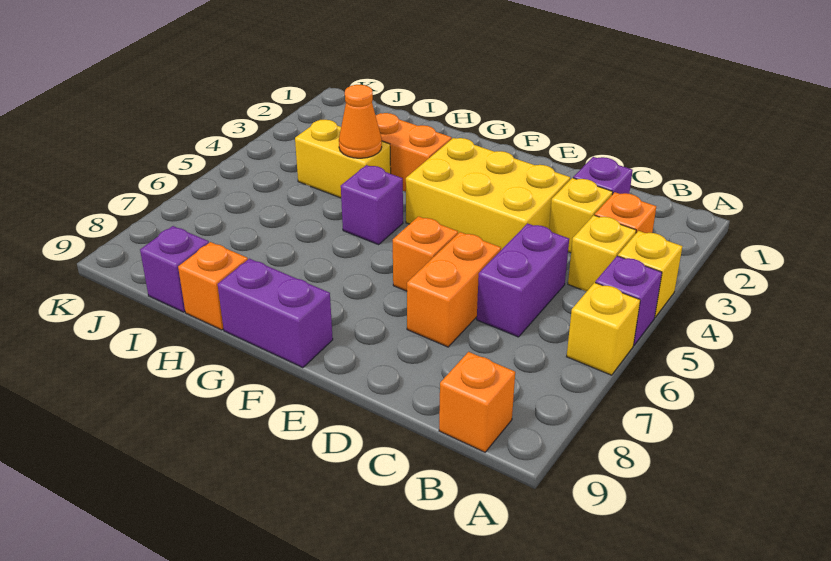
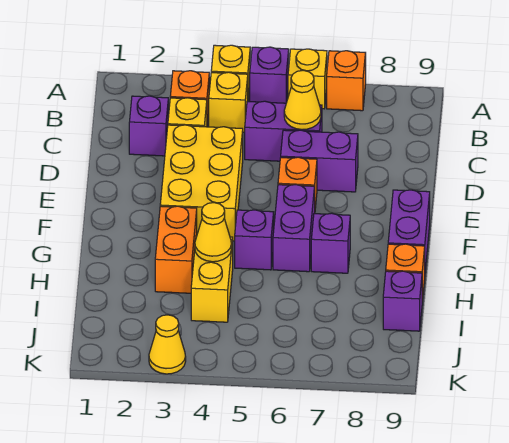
orange 1x1 brick [439,352,515,452] -> orange 1x1 brick moved to [327,51,366,111]
none -> yellow 1x1 cone [284,70,321,130]
orange 1x2 brick [407,232,501,347] -> purple 1x2 brick [281,130,358,192]
none -> purple 1x2 brick [273,185,315,272]
none -> purple 1x1 brick [311,213,350,273]
orange 1x1 cone [339,85,382,158] -> yellow 1x1 cone [195,203,231,262]
none -> yellow 1x1 cone [149,315,186,374]

